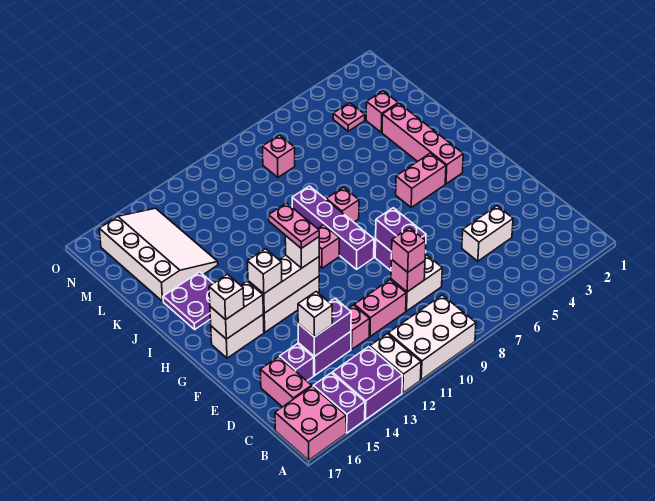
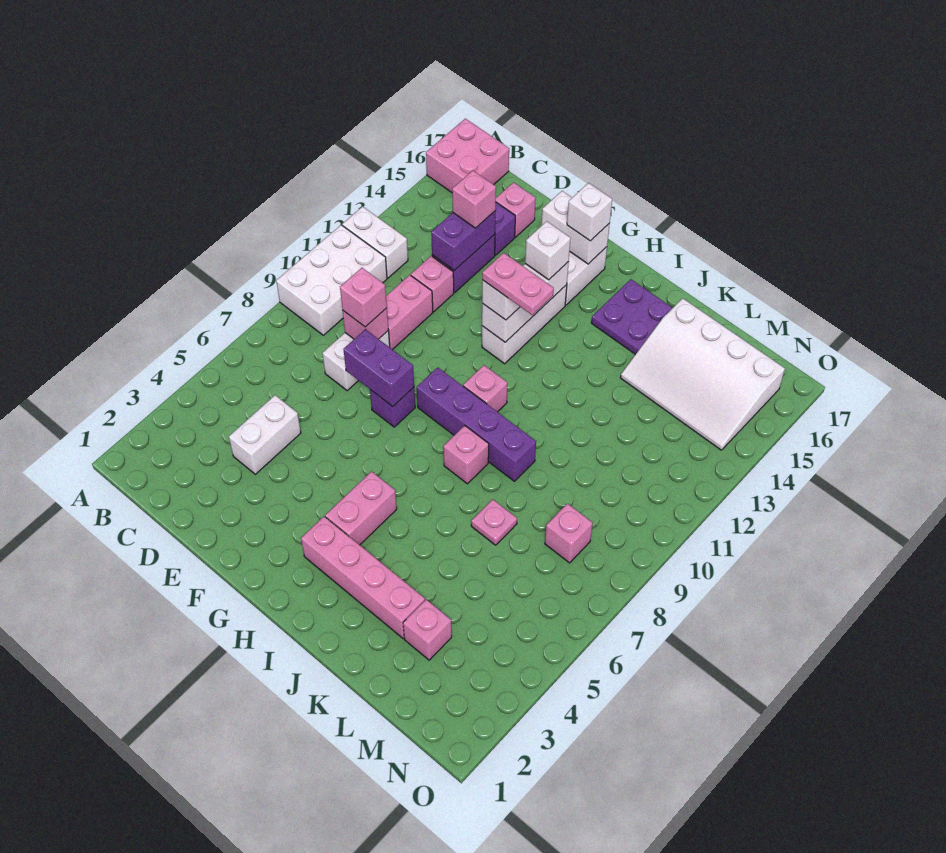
purple 2x2 brick [332,347,403,419] -> none
purple 1x2 brick [313,373,365,433] -> none
pink 1x2 brick [260,357,312,407] -> pink 1x1 brick [496,183,536,237]
white 1x1 brick [298,292,332,337] -> pink 1x1 brick [452,171,496,228]
white 1x2 brick [210,281,263,339] -> white 1x2 brick turned to [542,191,610,264]
pink 1x1 plate [333,103,365,131] -> pink 1x1 plate moved to [471,499,517,545]

